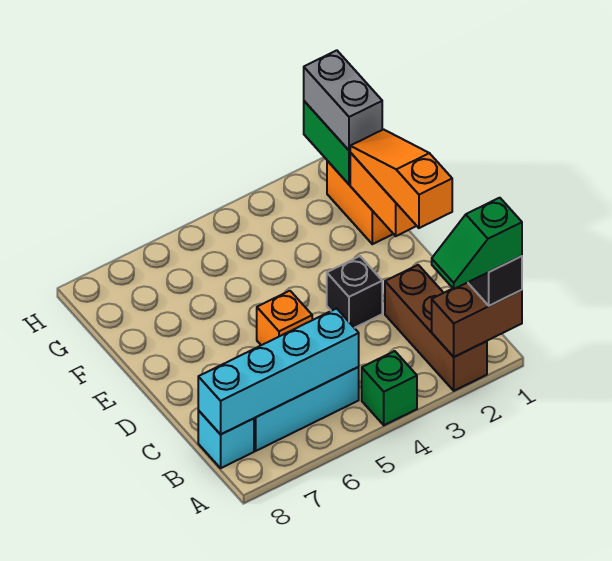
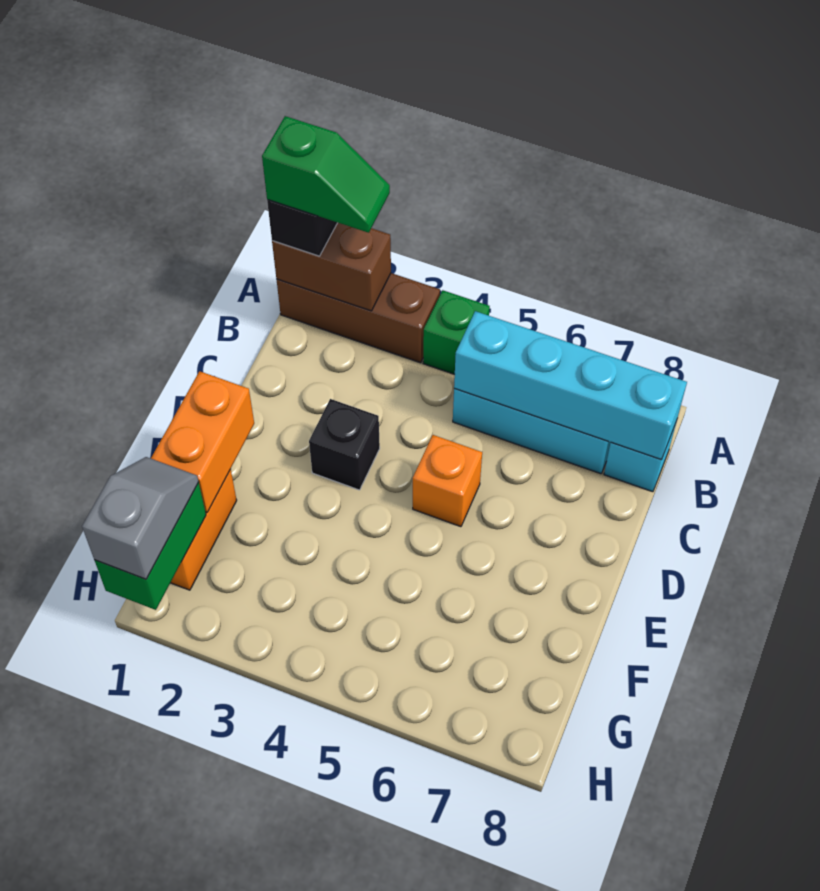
brown 1x3 brick [385,265,487,391] -> brown 1x3 brick turned to [277,273,440,363]
orange 1x3 slope [350,129,452,228] -> none
grey 1x2 brick [304,50,382,151] -> grey 1x2 slope [82,457,199,579]

